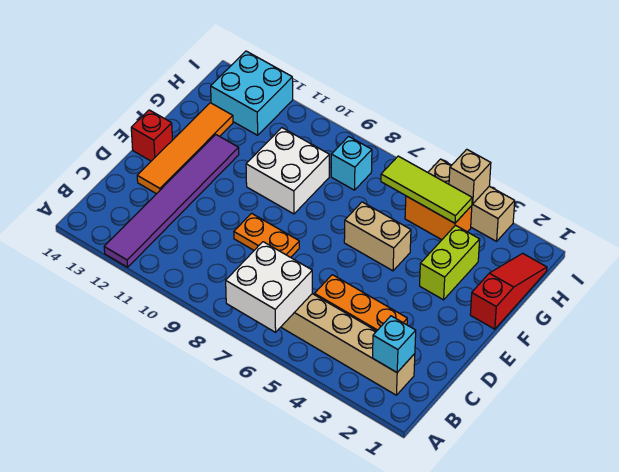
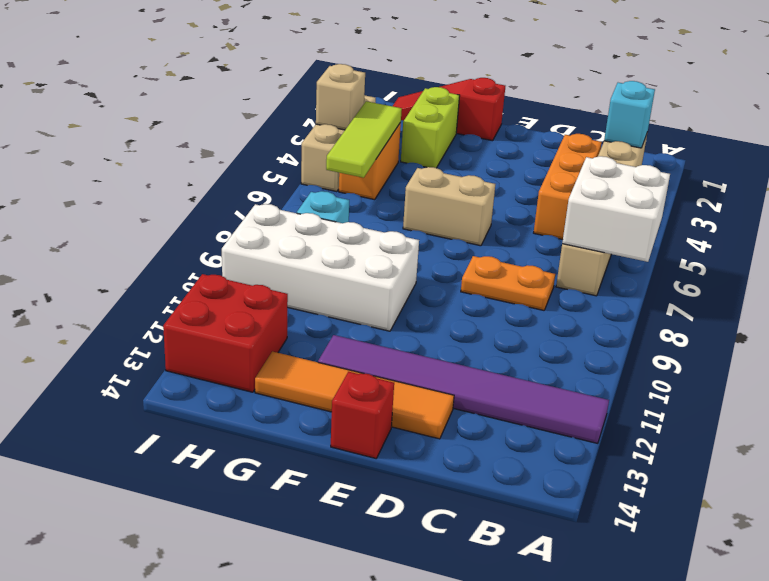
orange 1x2 plate [234,213,299,257] -> orange 1x2 plate turned to [461,256,555,310]
lime 1x2 brick [420,225,480,300] -> lime 1x2 brick turned to [401,87,460,168]
tan 1x2 brick [344,202,411,271] -> tan 1x2 brick turned to [403,167,495,246]
white 2x2 brick [246,128,329,214] -> white 2x4 brick [222,204,419,331]
cyan 2x2 brick [211,51,293,135] -> red 2x2 brick [163,274,288,392]

